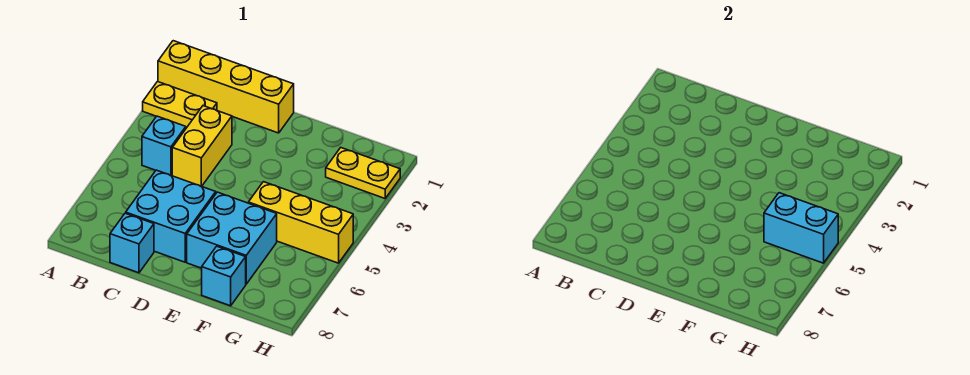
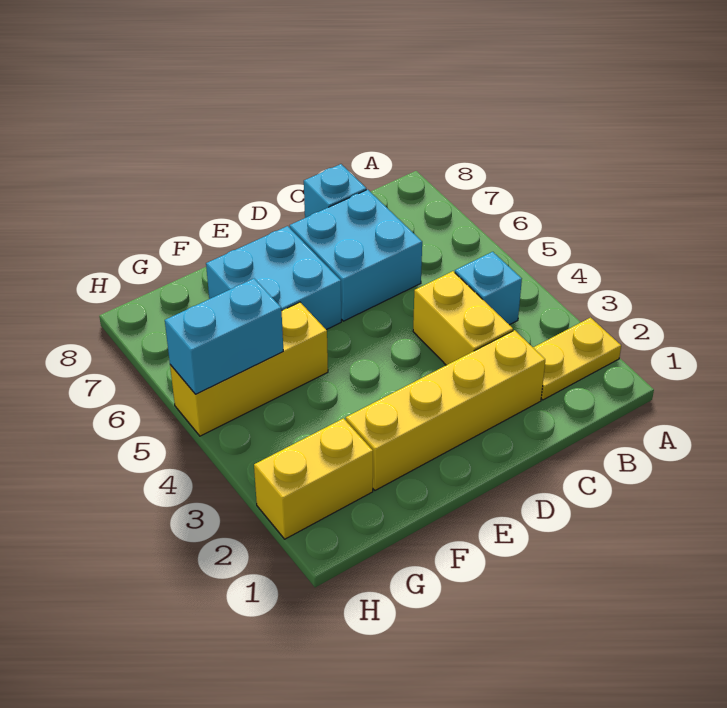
yellow 1x4 brick [158,41,294,133] -> yellow 1x4 brick moved to [346,330,545,490]
cyan 1x1 brick [202,246,246,306] -> none
yellow 1x2 plate [326,148,400,198] -> yellow 1x2 brick [254,418,373,539]

